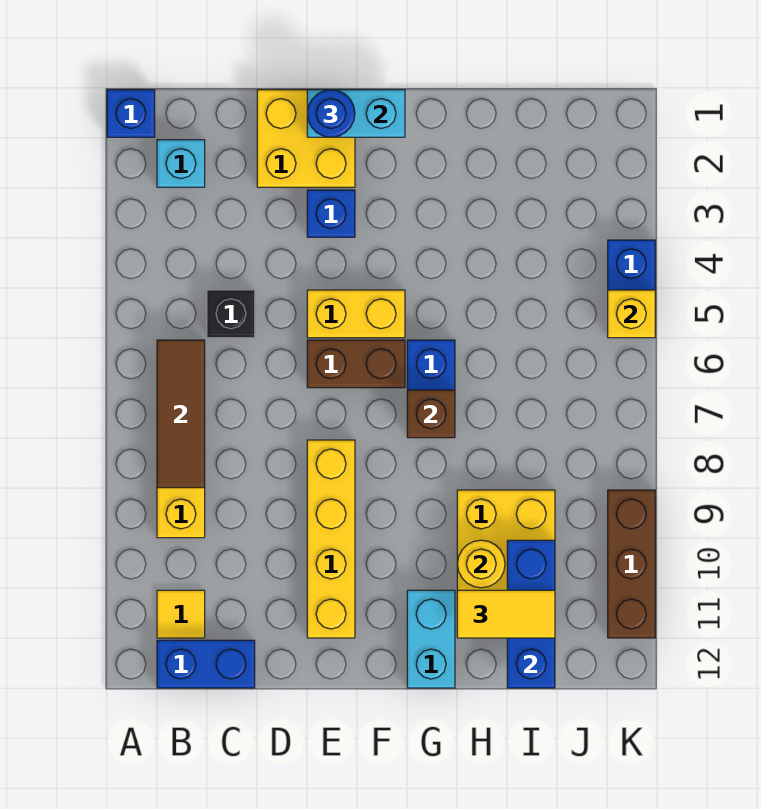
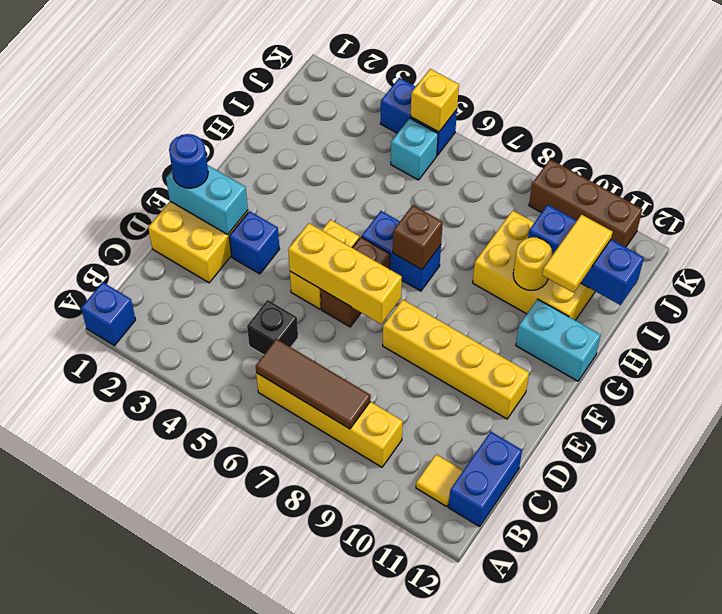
cyan 1x1 brick [157,140,205,187] -> cyan 1x1 brick moved to [391,118,438,180]
cyan 1x2 brick [307,90,405,137] -> cyan 1x2 brick turned to [166,165,248,234]
none -> yellow 1x3 brick [288,223,402,324]

